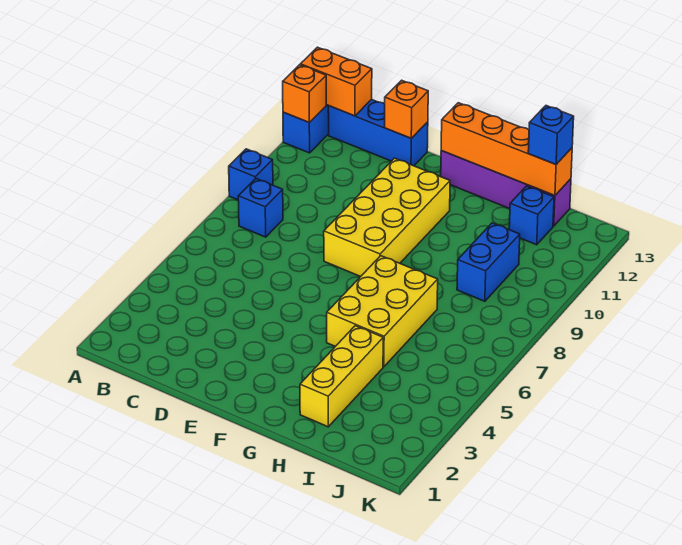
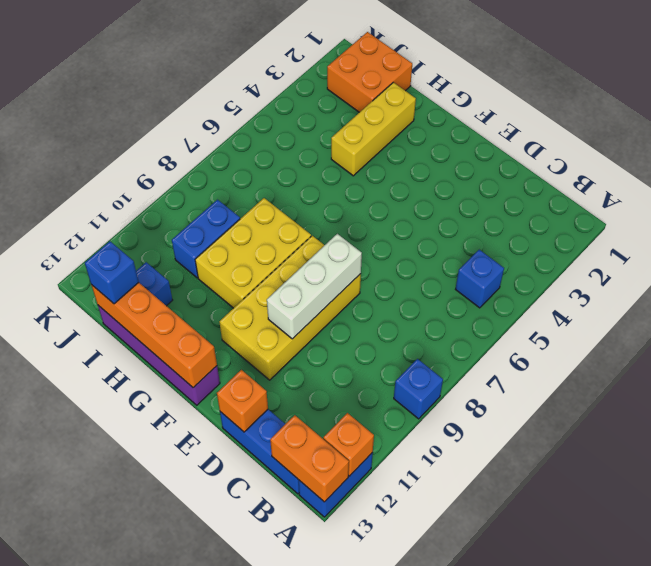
blue 1x1 brick [238,179,283,237] -> blue 1x1 brick moved to [455,250,504,308]
none -> white 1x3 brick [267,234,362,339]
yellow 2x3 brick [327,256,438,367] -> yellow 2x3 brick moved to [195,198,311,308]
none -> orange 2x2 brick [327,32,412,112]

